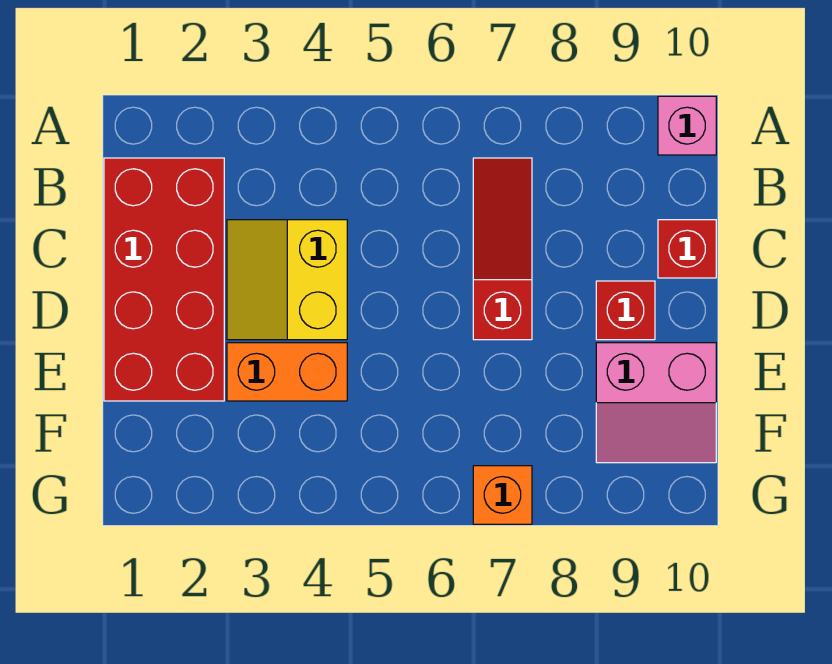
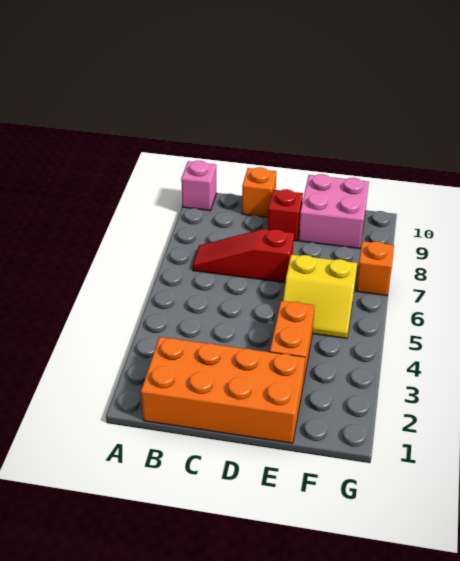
red 2x4 brick [104,158,224,401] -> orange 2x4 brick [141,337,305,443]
yellow 2x2 slope [227,220,347,340] -> yellow 2x2 slope moved to [283,255,357,338]
red 1x1 brick [658,220,716,278] -> orange 1x1 brick [242,167,276,217]
pink 2x2 slope [596,343,716,463] -> pink 2x2 brick [299,174,369,249]

